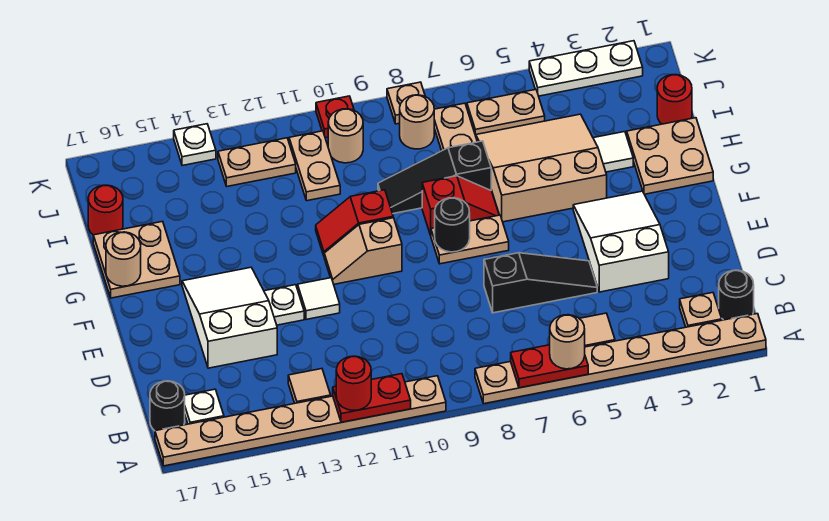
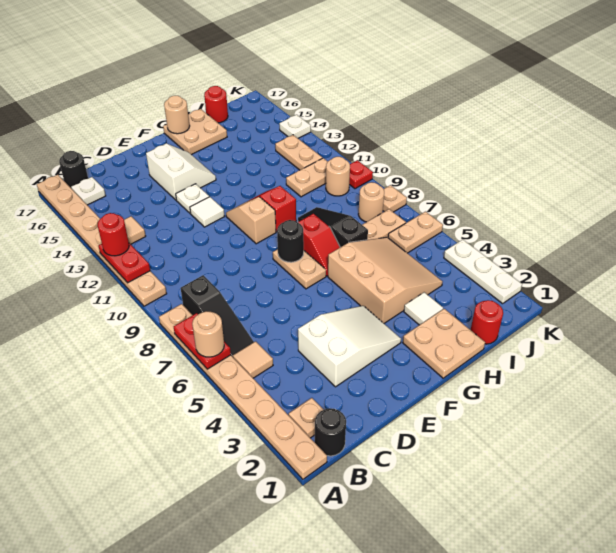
black 1x3 slope [484,253,597,313] -> black 1x3 slope moved to [181,275,254,357]
white 2x3 slope [182,267,277,368] -> white 2x2 slope [146,143,216,200]
tan 1x2 plate [467,89,545,136] -> tan 1x2 plate turned to [388,212,443,253]

